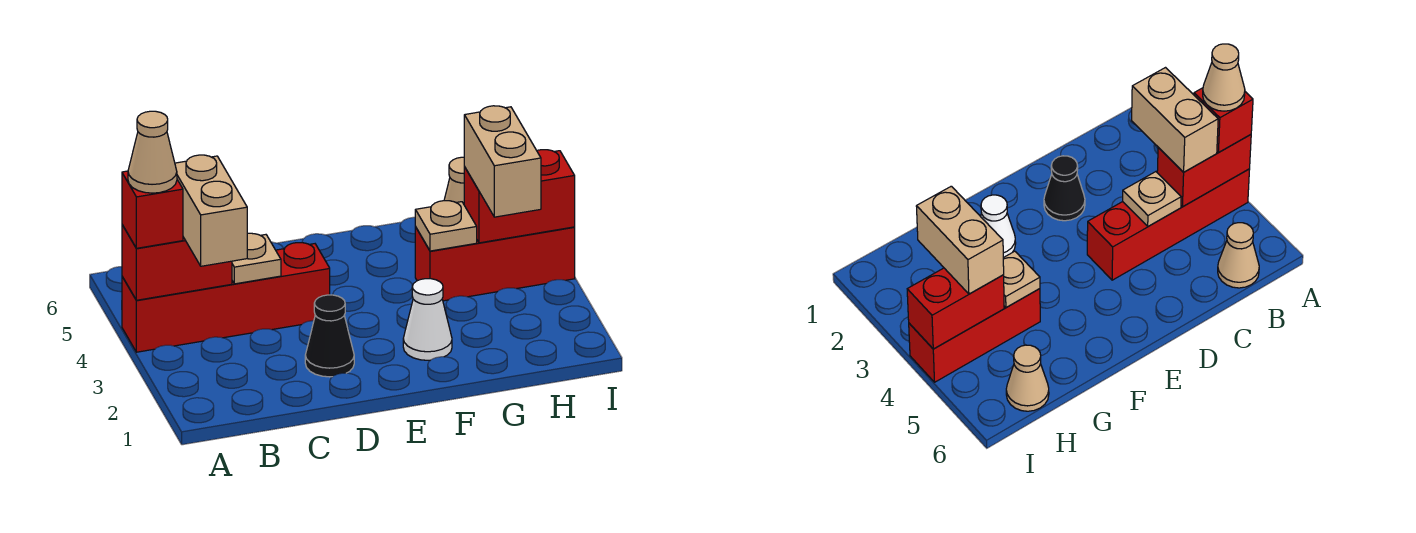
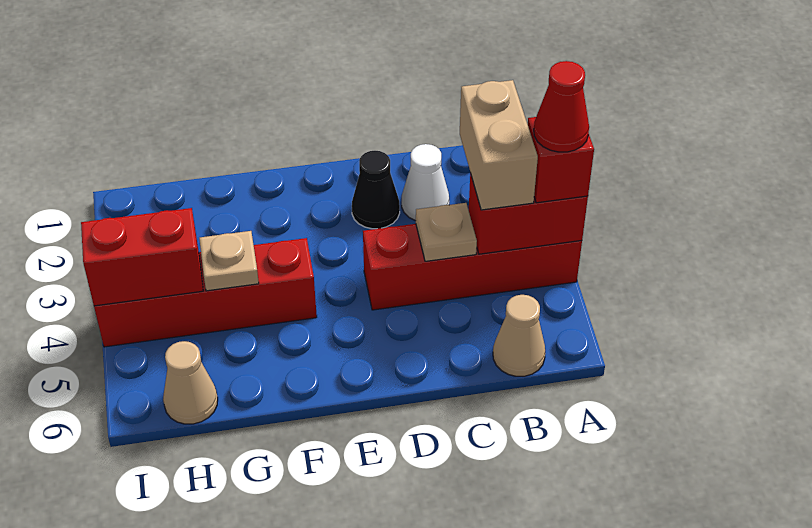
tan 1x1 cone [128,111,177,193] -> red 1x1 cone [534,61,589,152]
white 1x1 cone [403,279,452,360] -> white 1x1 cone moved to [402,144,449,221]
red 1x3 brick [415,227,575,301] -> red 1x4 brick [94,238,317,347]
tan 1x2 brick [464,106,541,217] -> none

